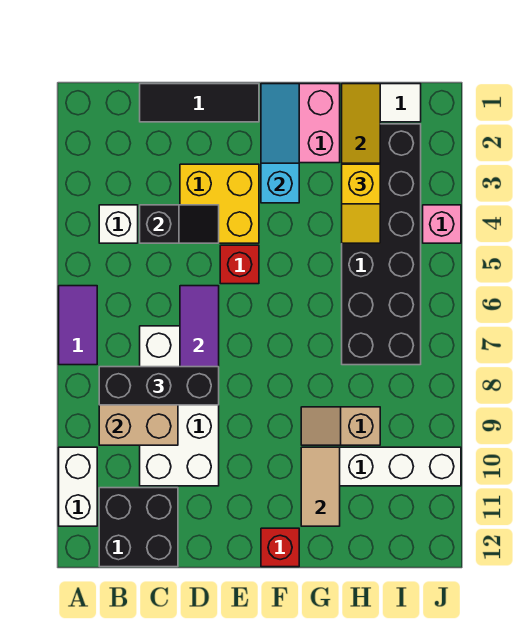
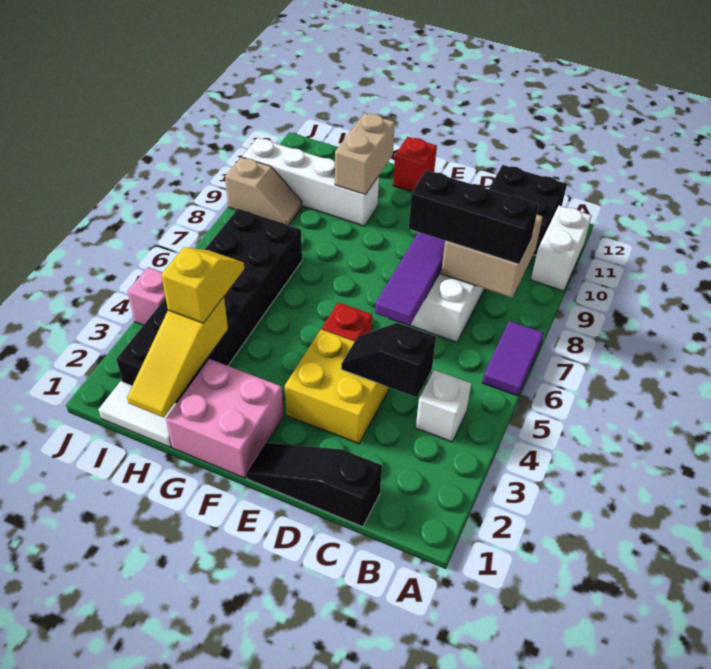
black 1x3 tile [140,84,259,122] -> black 1x3 slope [246,443,382,527]
cyan 1x3 slope [261,84,299,203] -> none
tan 1x2 slope [301,407,380,445] -> tan 1x2 slope moved to [225,157,302,225]
tan 1x2 tile [301,447,340,526] -> tan 1x2 brick [335,113,395,195]

